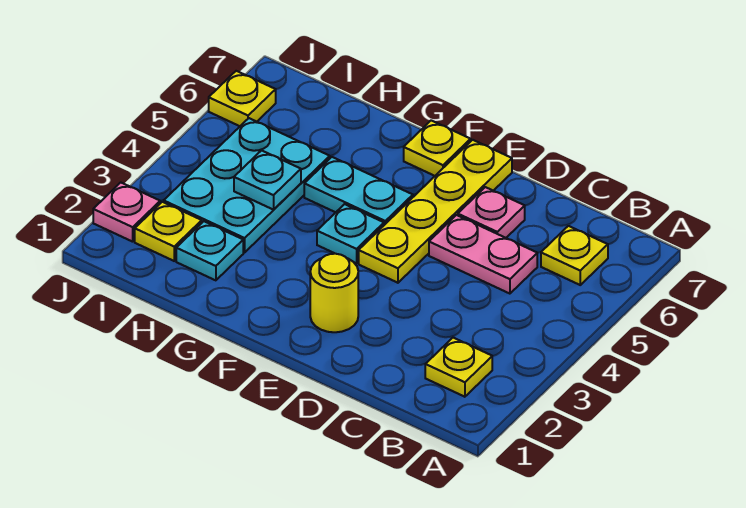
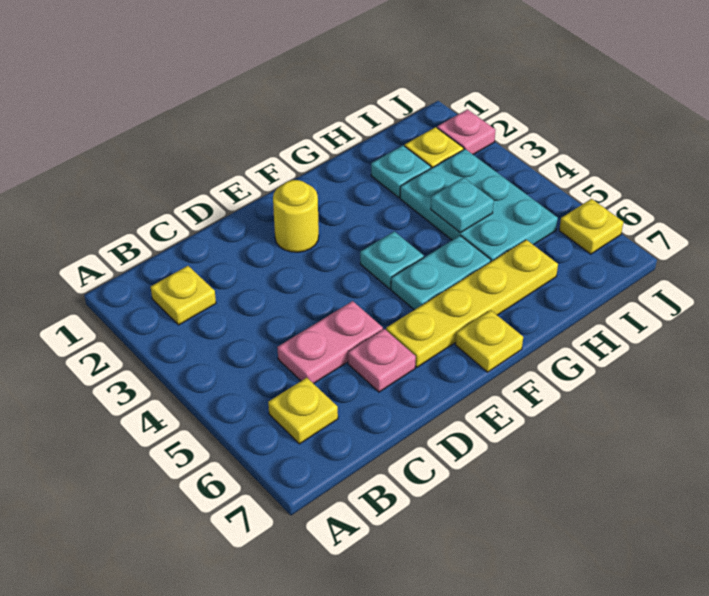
yellow 1x4 plate [359,140,512,283] -> yellow 1x4 plate turned to [386,240,558,367]

